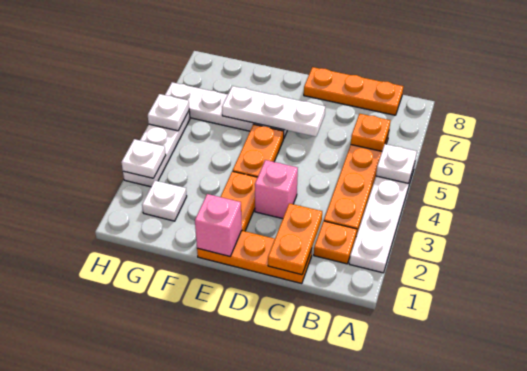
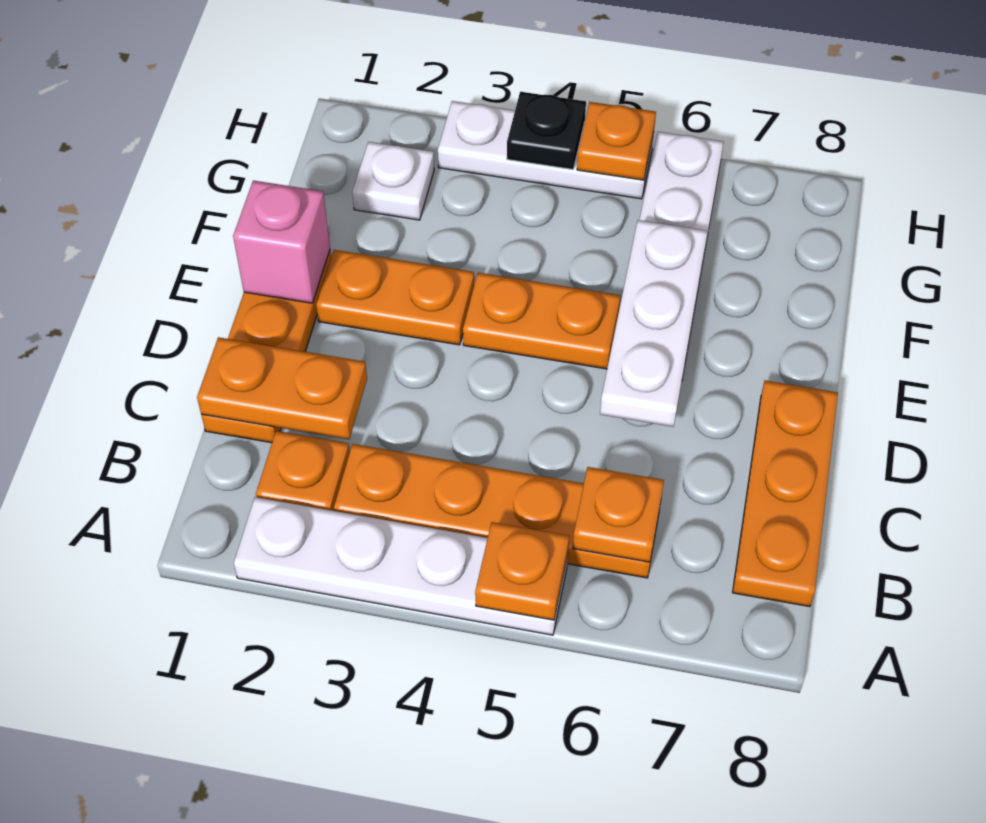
white 1x1 plate [376,144,417,184] -> orange 1x1 plate [475,522,569,620]
pink 1x1 brick [255,160,298,219] -> none
white 1x1 plate [121,139,166,178] -> none
none -> black 1x1 plate [507,92,586,169]
white 1x1 plate [148,94,189,131] -> orange 1x1 plate [577,102,656,180]

